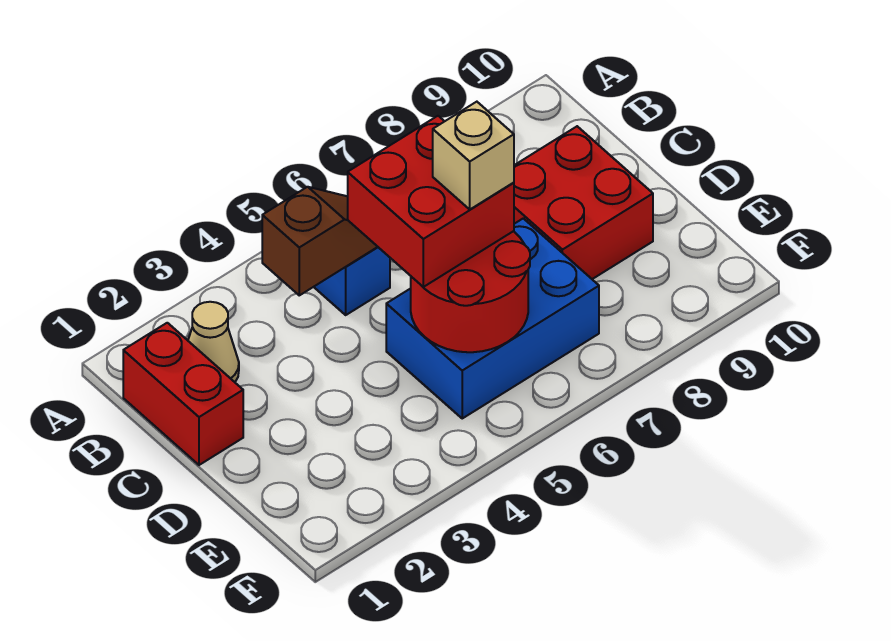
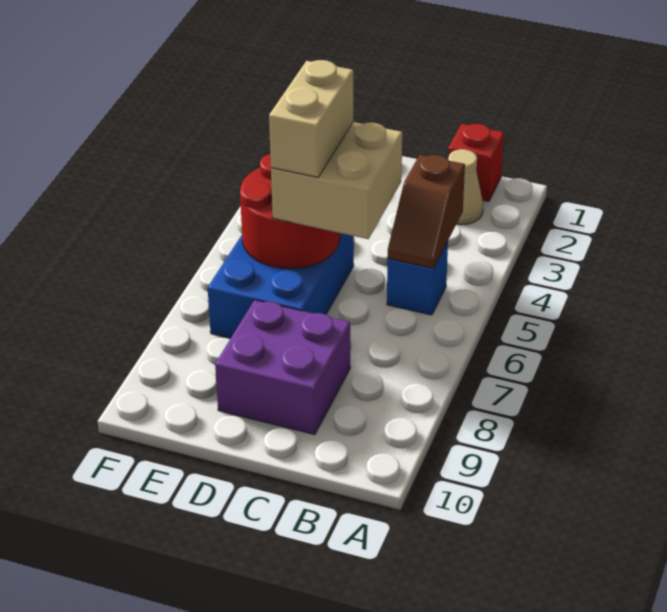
red 1x2 brick [123,323,243,465] -> red 1x1 brick [448,124,504,202]
red 2x2 brick [348,116,514,287] -> tan 2x2 brick [271,122,402,239]
red 2x2 brick [514,126,653,279] -> purple 2x2 brick [215,300,350,435]
tan 1x1 brick [433,102,514,209] -> tan 1x2 brick [269,60,353,177]

